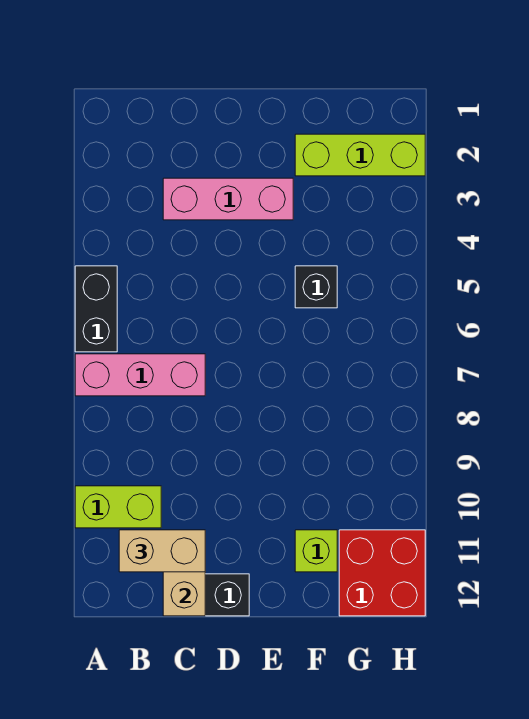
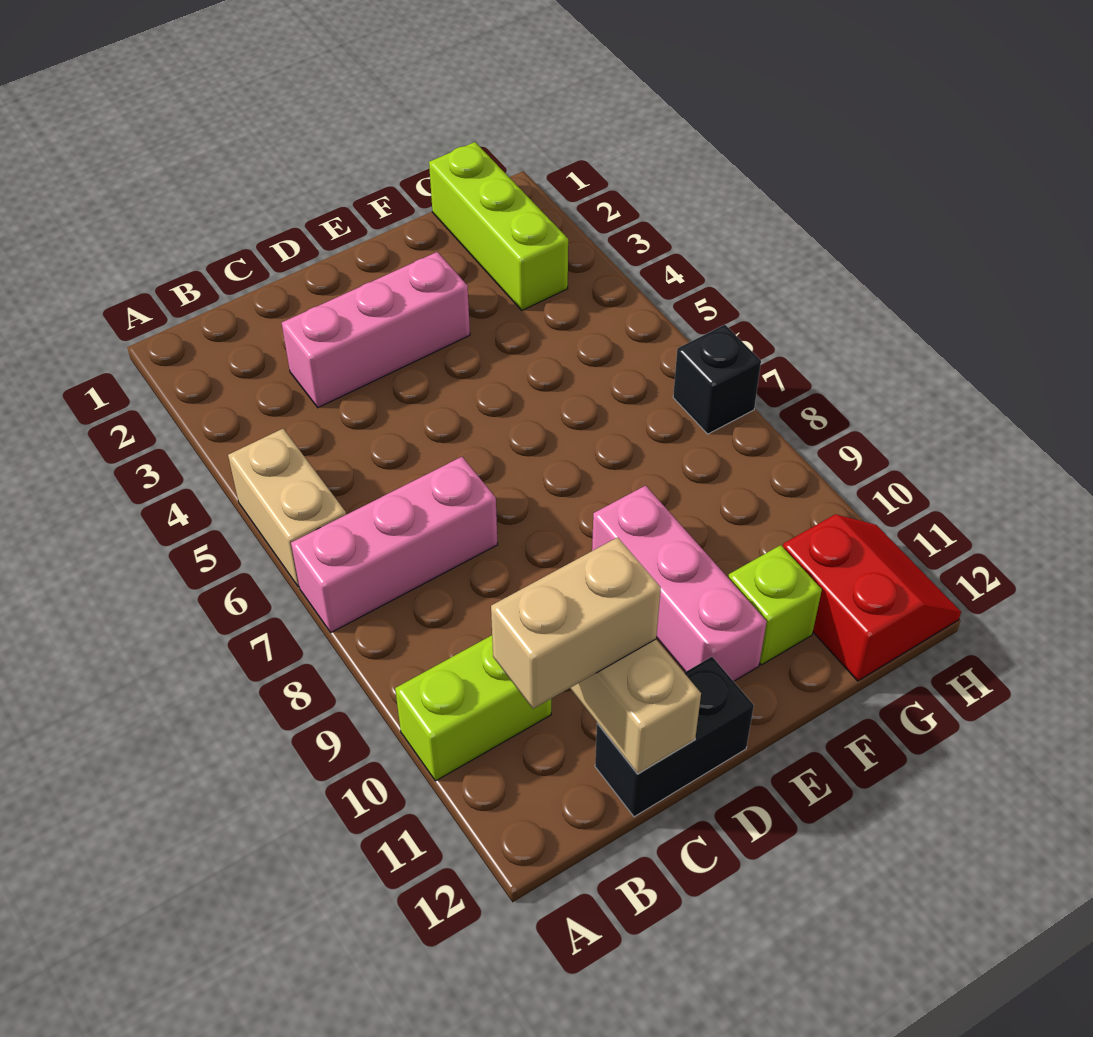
black 1x2 brick [75,266,117,352] -> tan 1x2 brick [228,429,346,587]
none -> pink 1x3 brick [592,486,767,681]
lime 1x3 brick [295,134,425,176] -> lime 1x3 brick turned to [429,142,568,310]
black 1x1 brick [295,266,337,308] -> black 1x1 brick moved to [673,325,761,434]
red 2x2 brick [339,530,425,616] -> red 2x2 slope [783,514,961,681]

